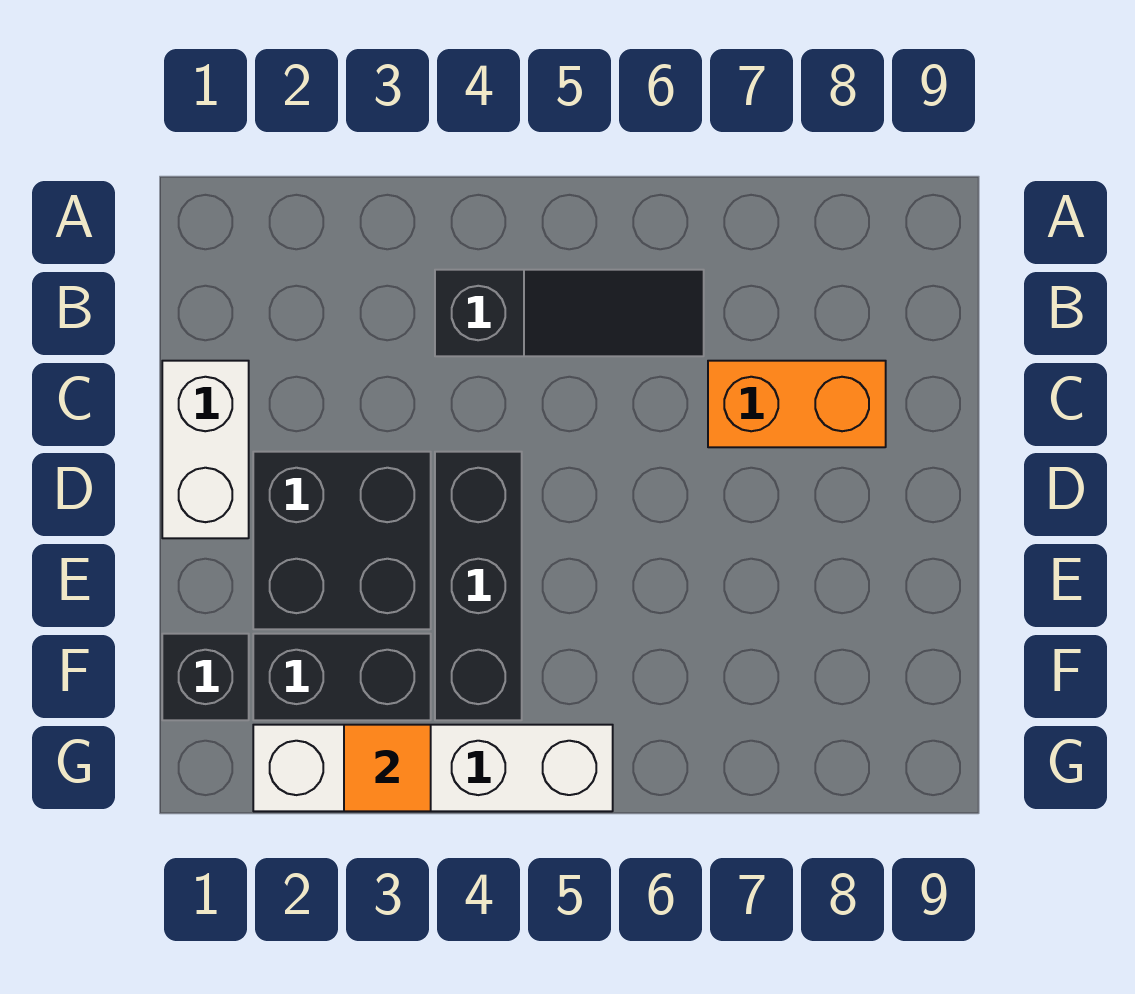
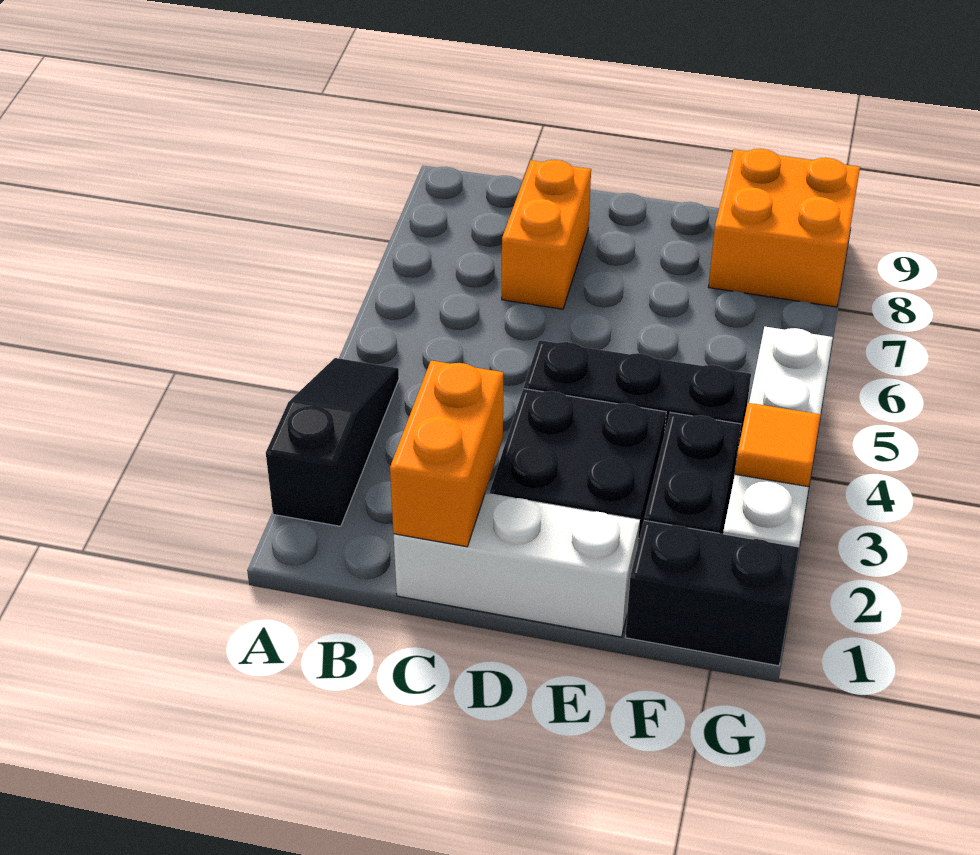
black 1x3 slope [435,270,704,356] -> black 1x3 slope moved to [266,358,399,526]
white 1x2 brick [162,361,249,538] -> white 1x3 brick [394,493,640,637]
none -> orange 1x2 brick [390,361,503,547]
black 1x1 brick [162,634,249,720] -> black 1x2 brick [625,520,799,666]
none -> orange 2x2 brick [708,149,860,307]

